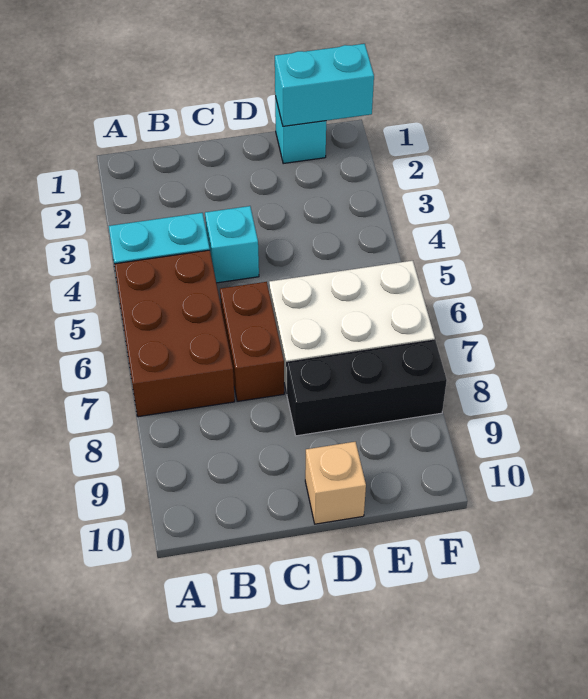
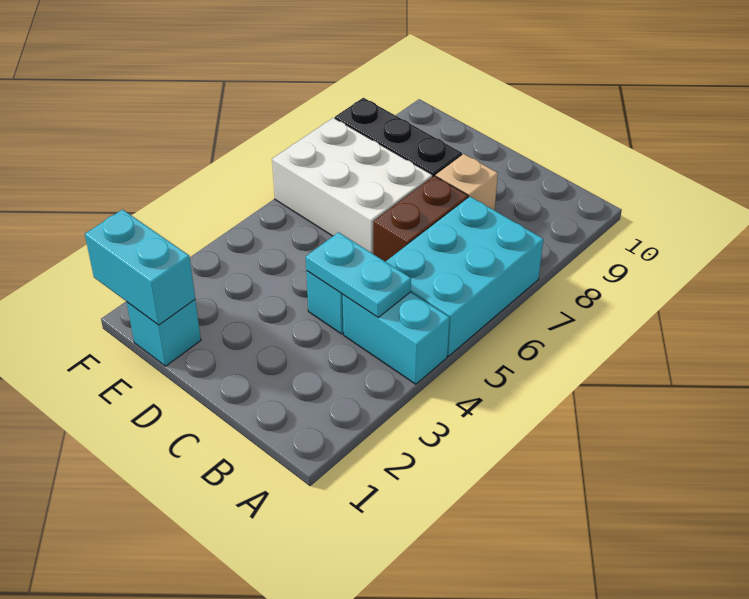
brown 2x3 brick [114,250,235,417] -> cyan 2x3 brick [386,197,543,356]
none -> cyan 1x2 plate [306,232,411,317]
tan 1x1 brick [305,442,366,524] -> tan 1x1 brick moved to [436,154,498,210]

